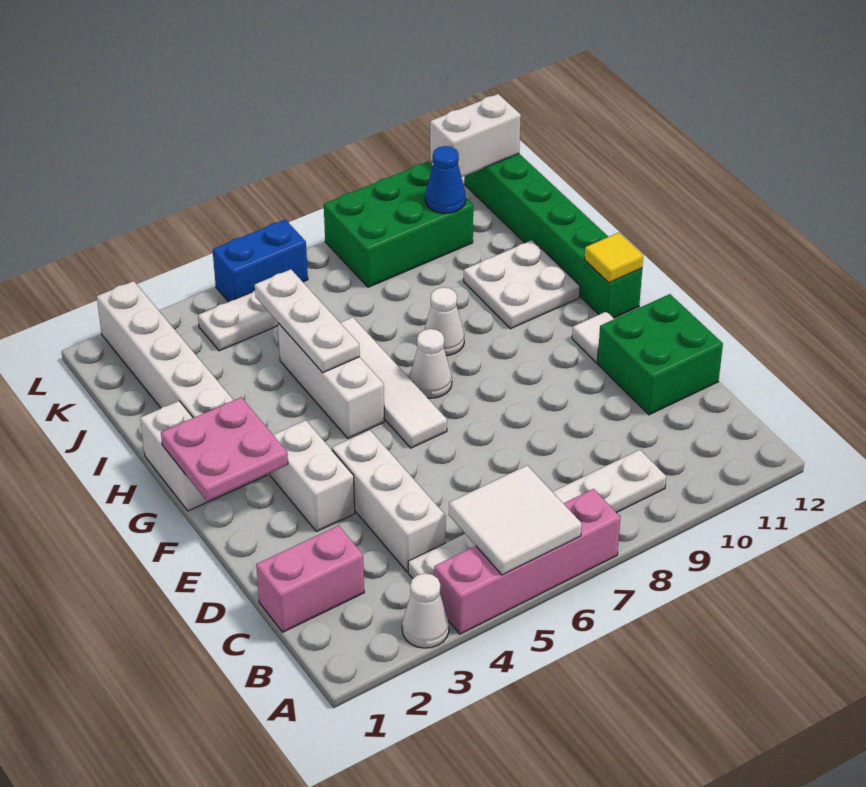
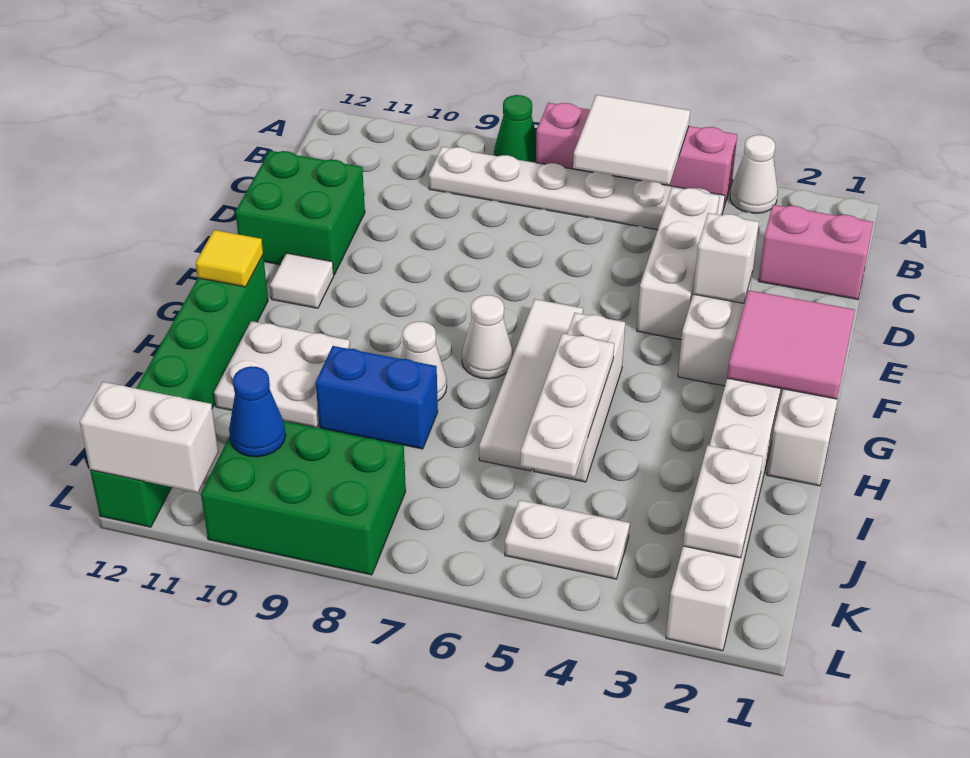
none -> green 1x1 cone [494,95,536,163]
none -> white 1x1 brick [693,213,759,303]
pink 2x2 plate [161,397,288,501] -> pink 2x2 tile [727,290,855,399]
none -> white 1x2 plate [683,445,763,558]
blue 1x2 brick [213,220,308,302] -> blue 1x2 brick moved to [316,346,438,449]

